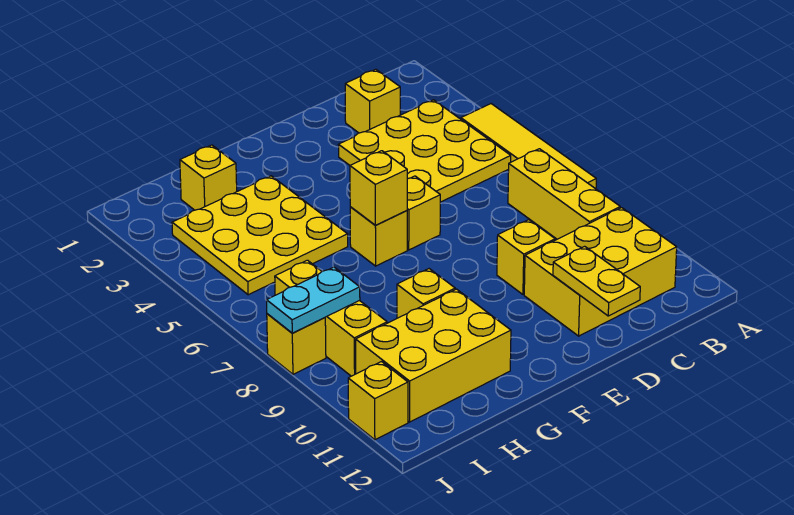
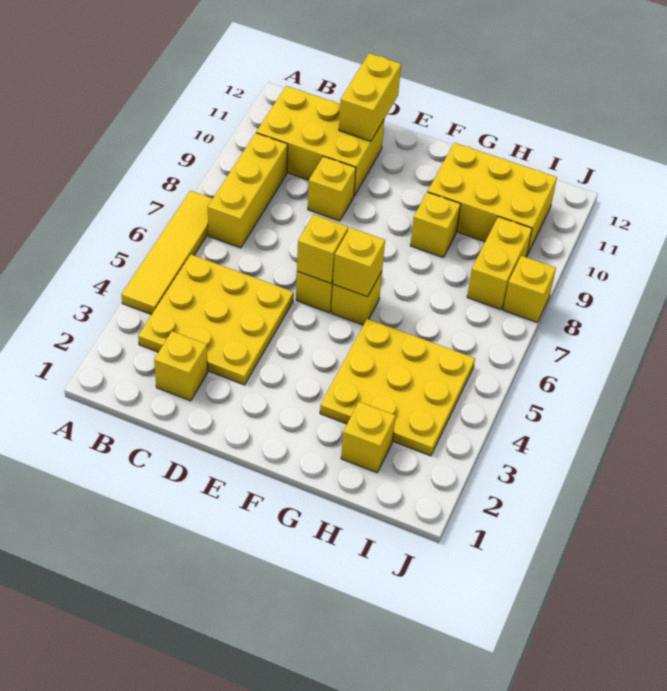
yellow 1x2 plate [553,246,640,316] -> yellow 1x2 brick [339,53,401,141]
yellow 1x3 brick [275,260,387,376] -> yellow 1x2 brick [467,217,532,309]
cyan 1x2 plate [266,267,360,333] -> none
yellow 1x1 brick [348,362,408,440] -> yellow 1x1 brick moved to [297,215,348,283]

